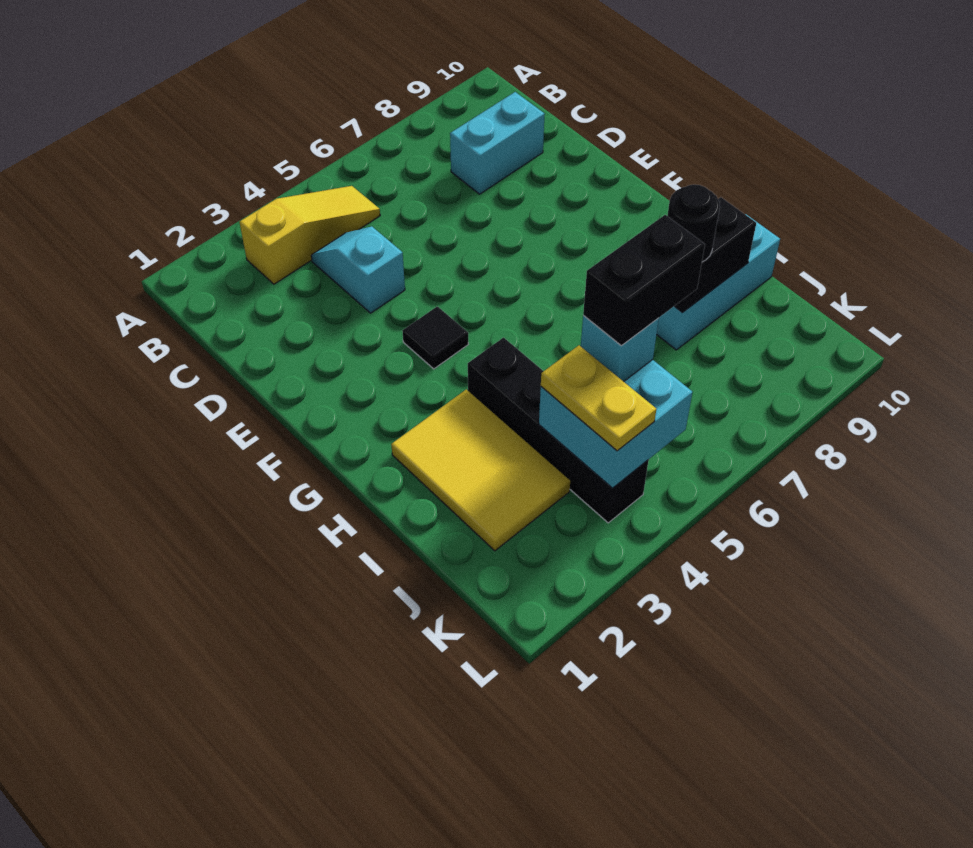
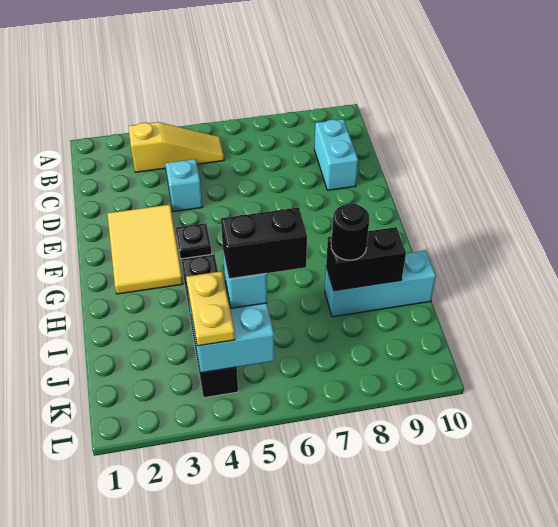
cyan 1x2 brick [450,92,545,194] -> cyan 1x2 brick turned to [314,119,358,190]
black 1x1 tile [402,306,468,369] -> black 1x1 plate [176,223,212,259]
yellow 2x3 tile [391,389,570,551] -> yellow 2x3 tile moved to [107,205,183,294]

